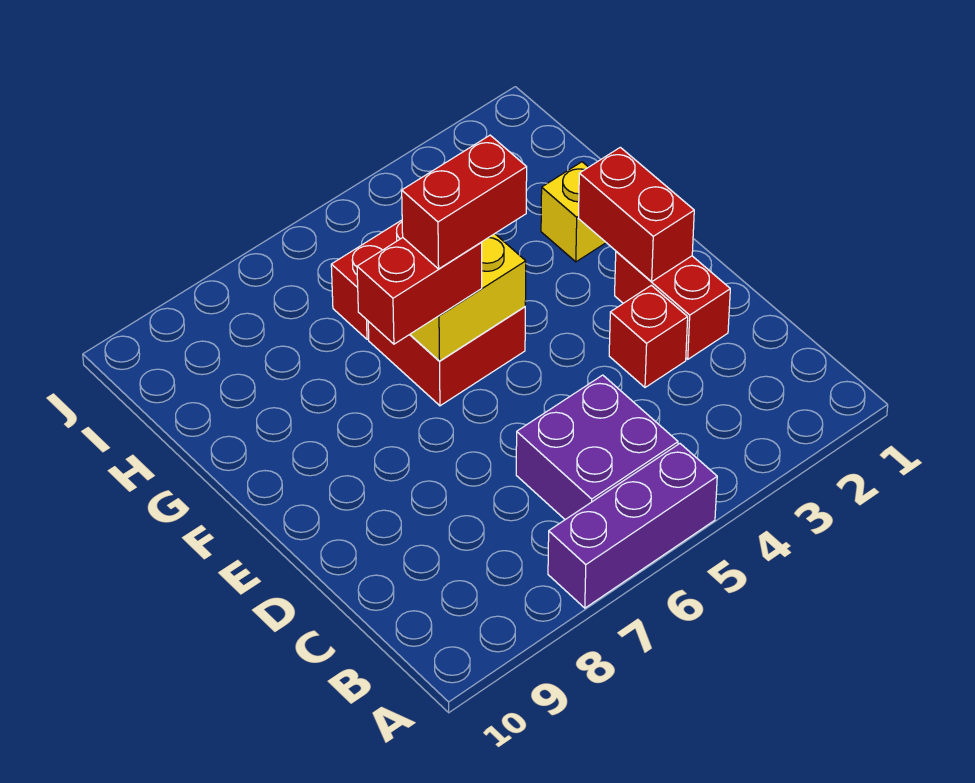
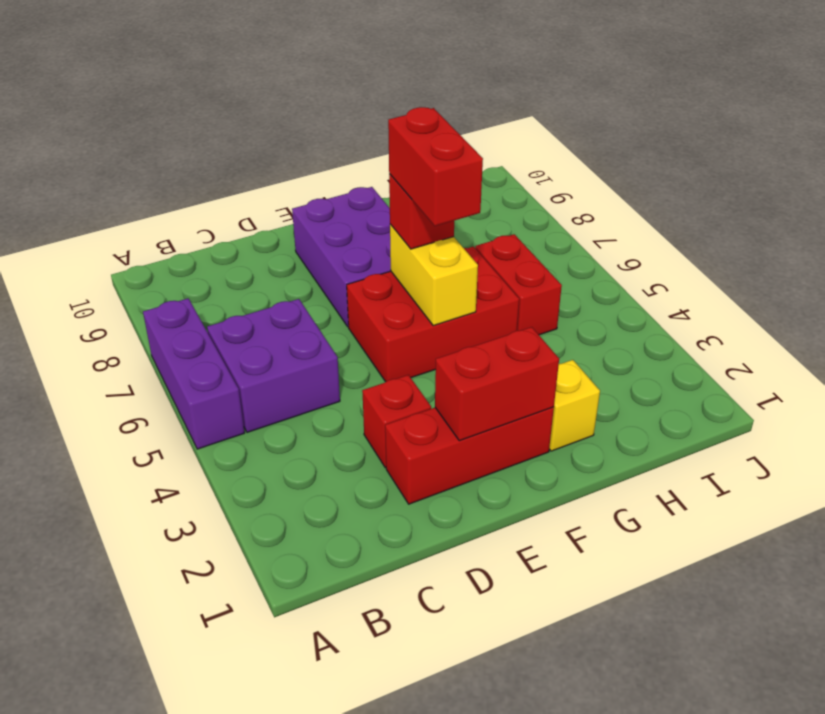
red 1x2 brick [615,251,730,359] -> red 1x3 brick [385,407,554,504]
none -> purple 2x3 brick [292,187,391,327]
red 2x2 brick [368,307,525,406] -> red 2x3 brick [347,246,519,382]
red 1x2 brick [357,238,482,344] -> red 1x1 brick [389,174,454,249]

